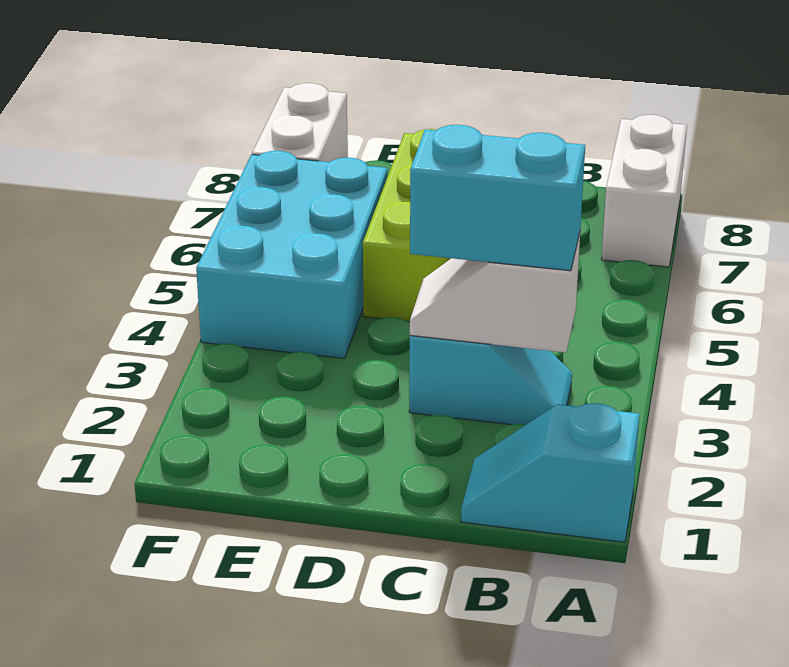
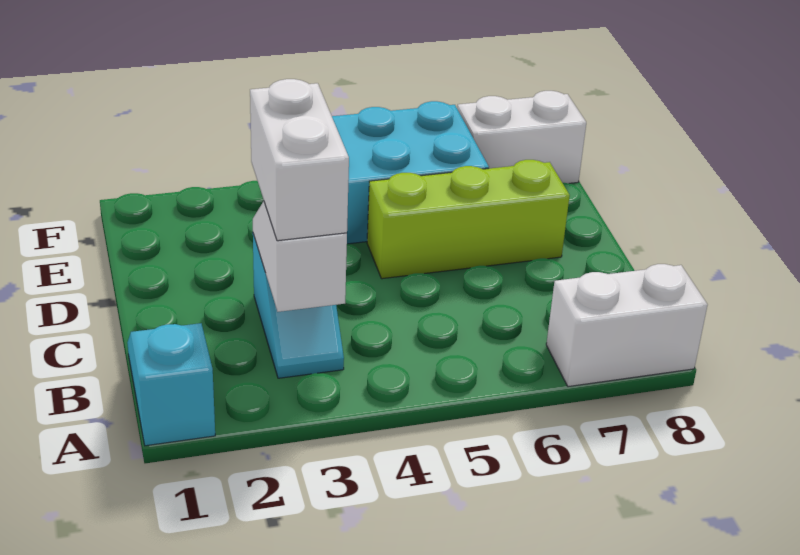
cyan 1x2 brick [410,125,585,271] -> white 1x2 brick [250,79,349,241]

